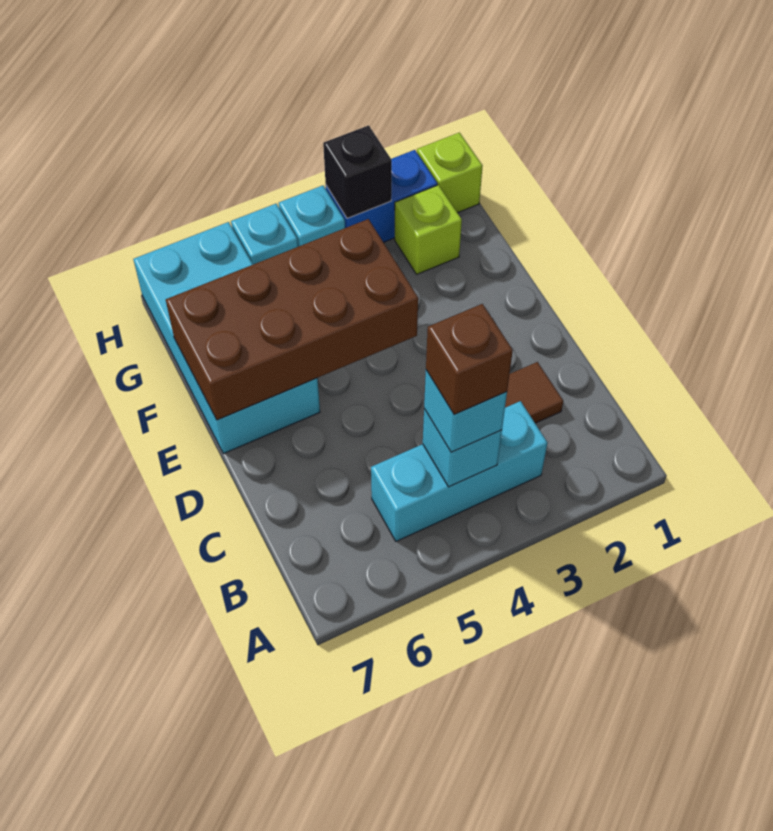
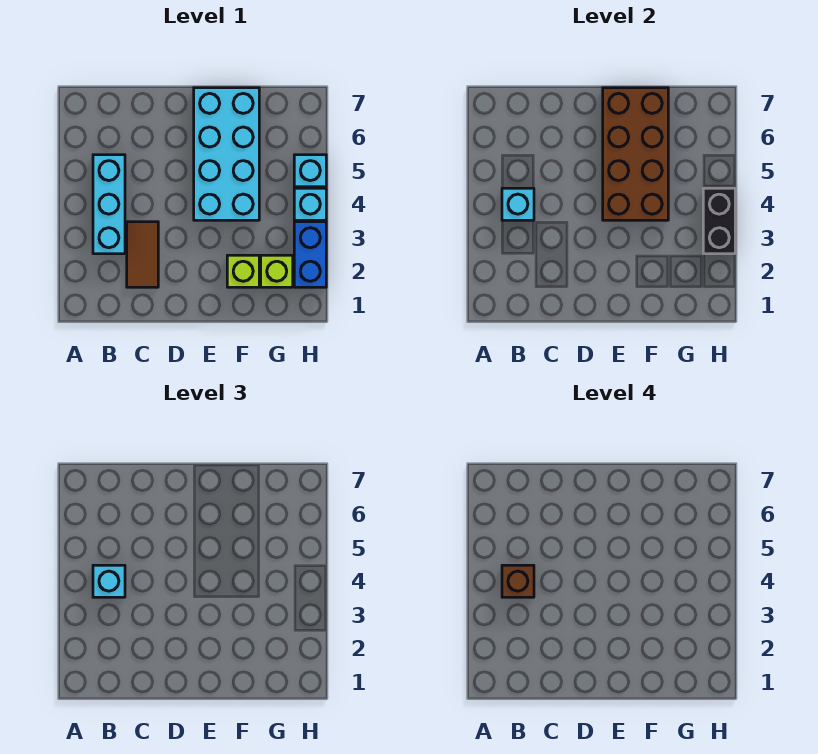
cyan 2x4 brick [133,222,320,454] -> cyan 2x4 brick turned to [194,88,259,220]
lime 1x1 brick [417,133,483,213] -> lime 1x1 brick moved to [227,255,259,287]
black 1x1 brick [323,125,392,218] -> black 1x2 brick [703,188,735,254]

